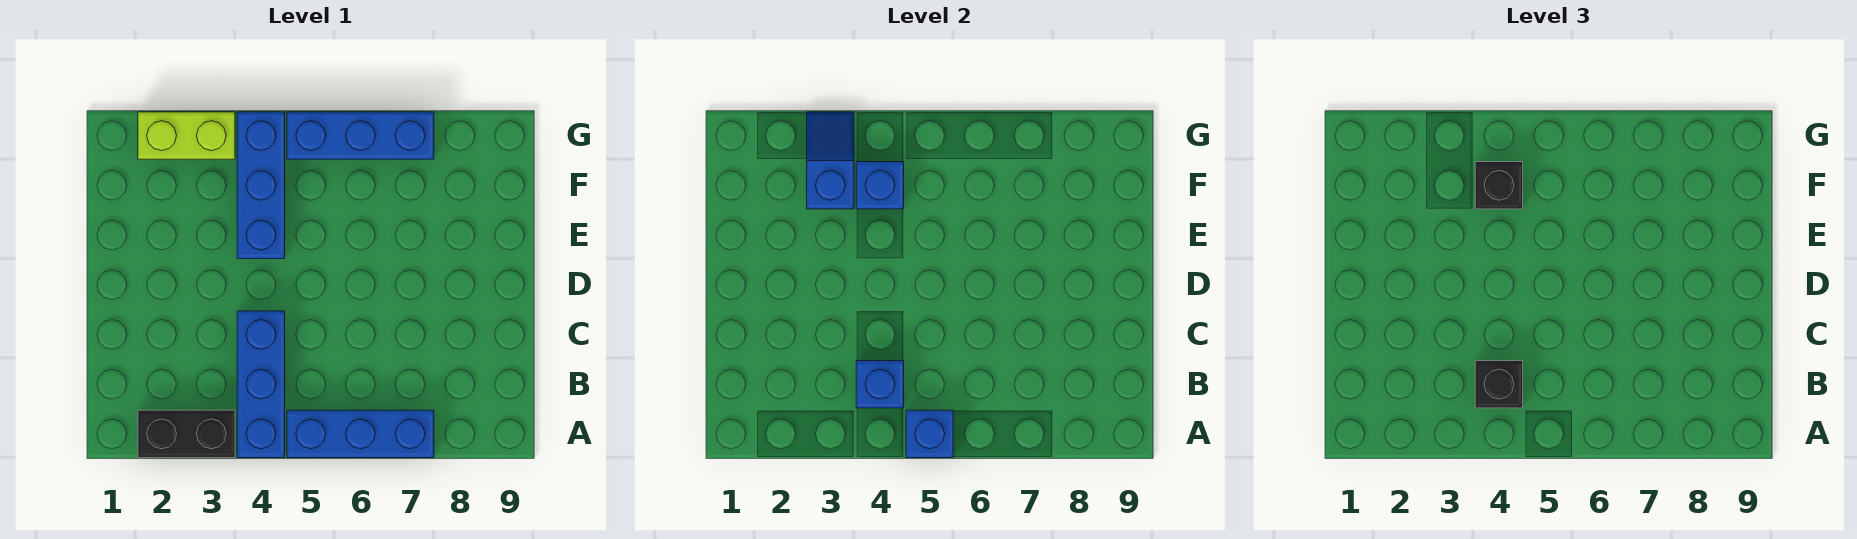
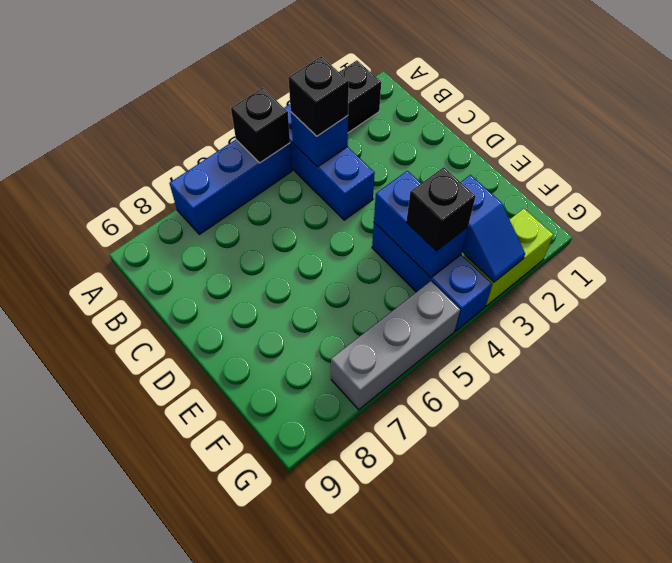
blue 1x1 brick [906,410,953,458] -> black 1x1 brick [231,88,290,163]
blue 1x1 brick [856,162,904,209] -> blue 1x2 brick [374,171,468,278]
blue 1x3 brick [287,112,434,159] -> grey 1x3 brick [331,281,460,410]

